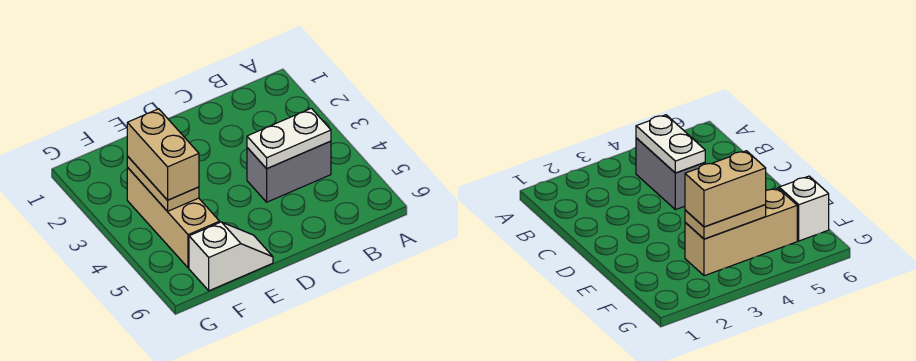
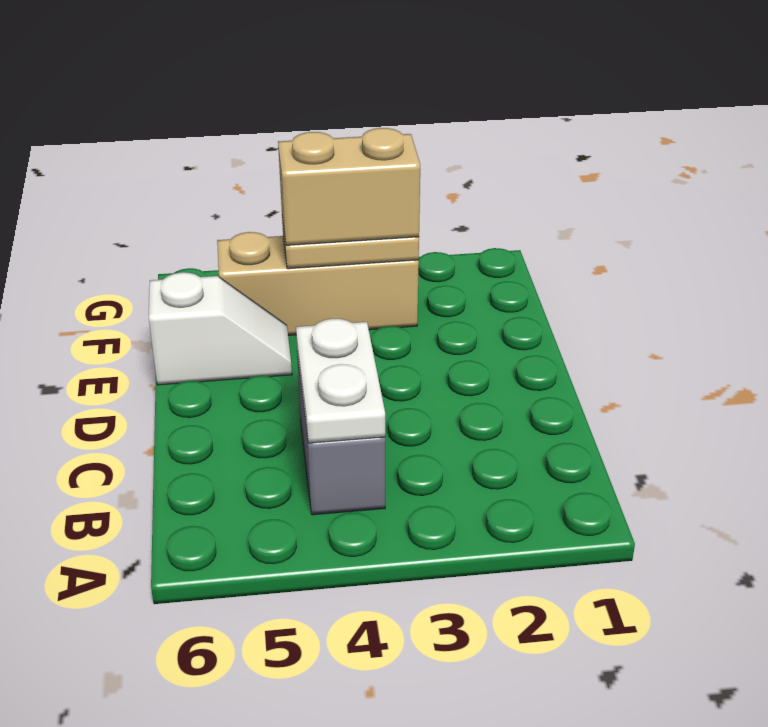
white 1x2 slope [189,222,273,291] -> white 1x2 slope turned to [149,272,292,385]

